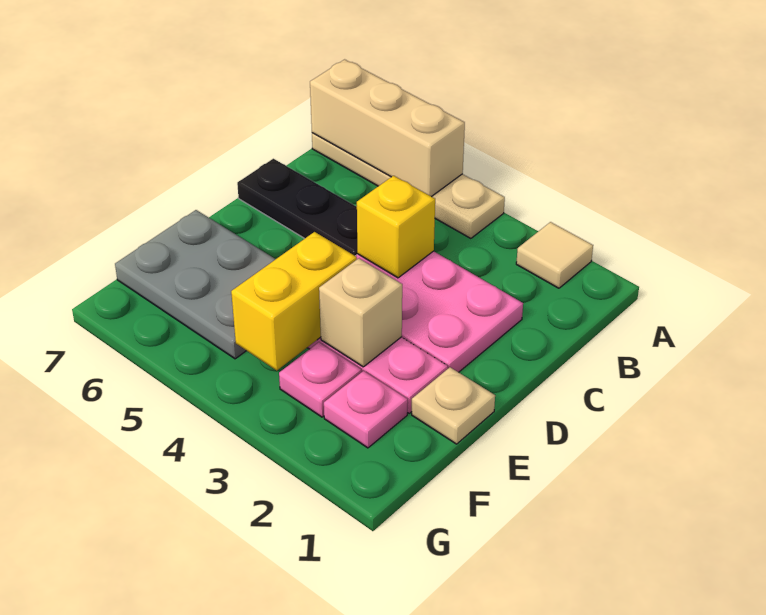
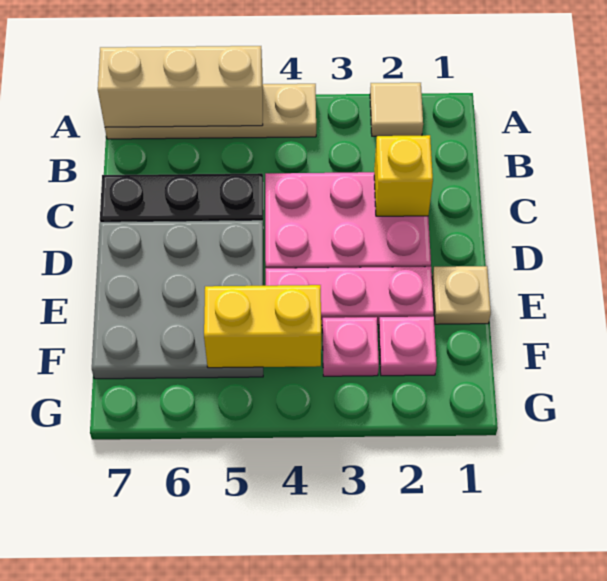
yellow 1x1 brick [357,176,435,278] -> yellow 1x1 brick moved to [374,135,433,216]
tan 1x1 brick [319,258,402,367] -> none
yellow 1x2 brick [231,232,357,370] -> yellow 1x2 brick turned to [204,285,321,368]
grey 2x3 plate [115,210,275,359] -> grey 3x3 plate [92,220,263,379]

